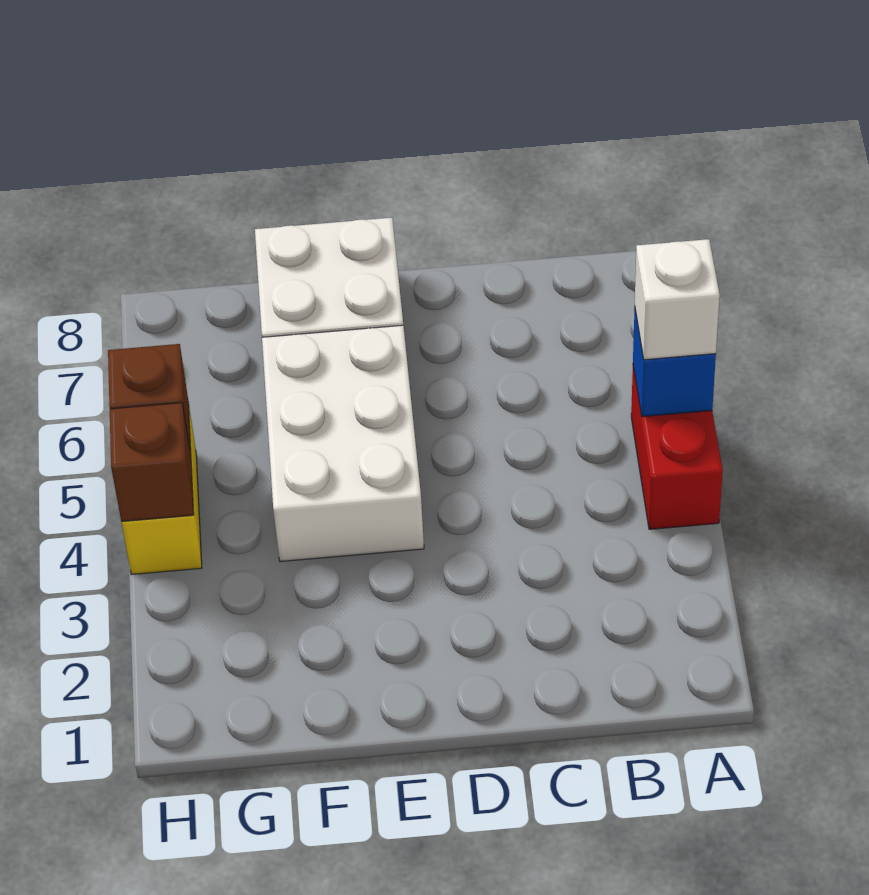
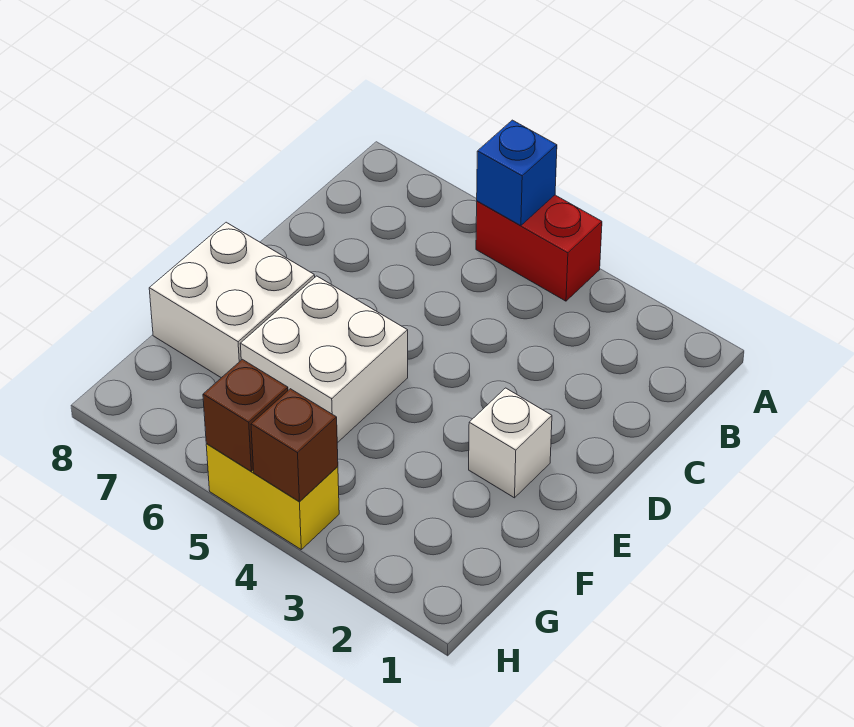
white 1x1 brick [635,239,720,360] -> white 1x1 brick moved to [469,388,552,498]
white 2x3 brick [262,325,424,562] -> white 2x2 brick [240,276,408,443]

